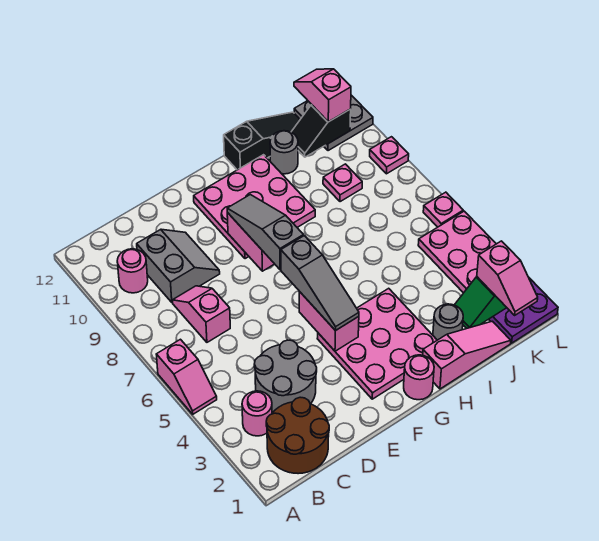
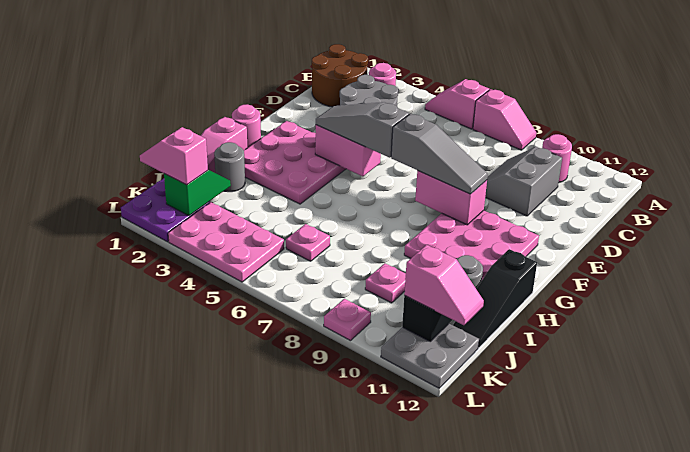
pink 1x2 slope [172,286,230,342] -> pink 1x2 slope moved to [473,89,536,150]
grey 2x2 slope [137,229,220,302] -> grey 2x2 slope turned to [485,147,562,216]
pink 1x1 plate [423,192,463,227] -> pink 1x1 plate moved to [286,224,330,261]

